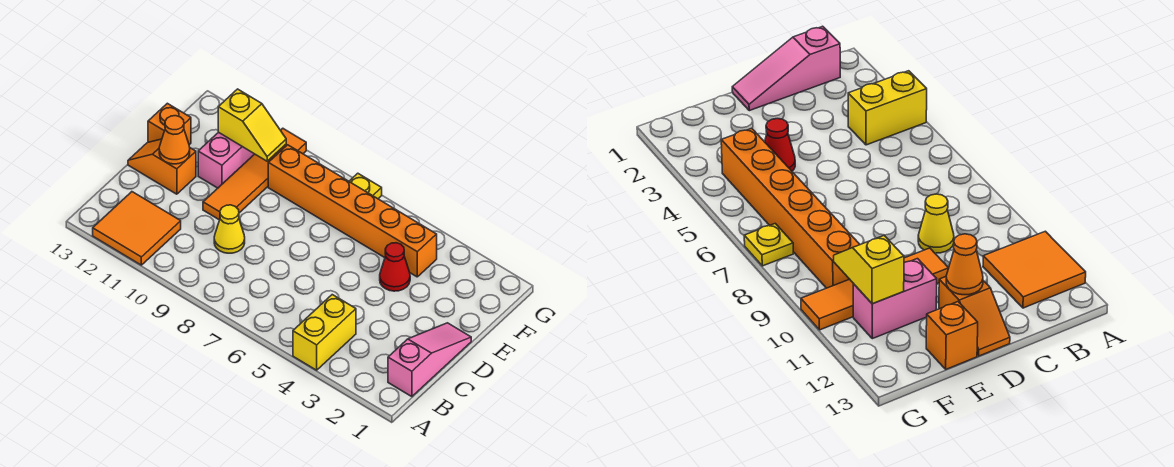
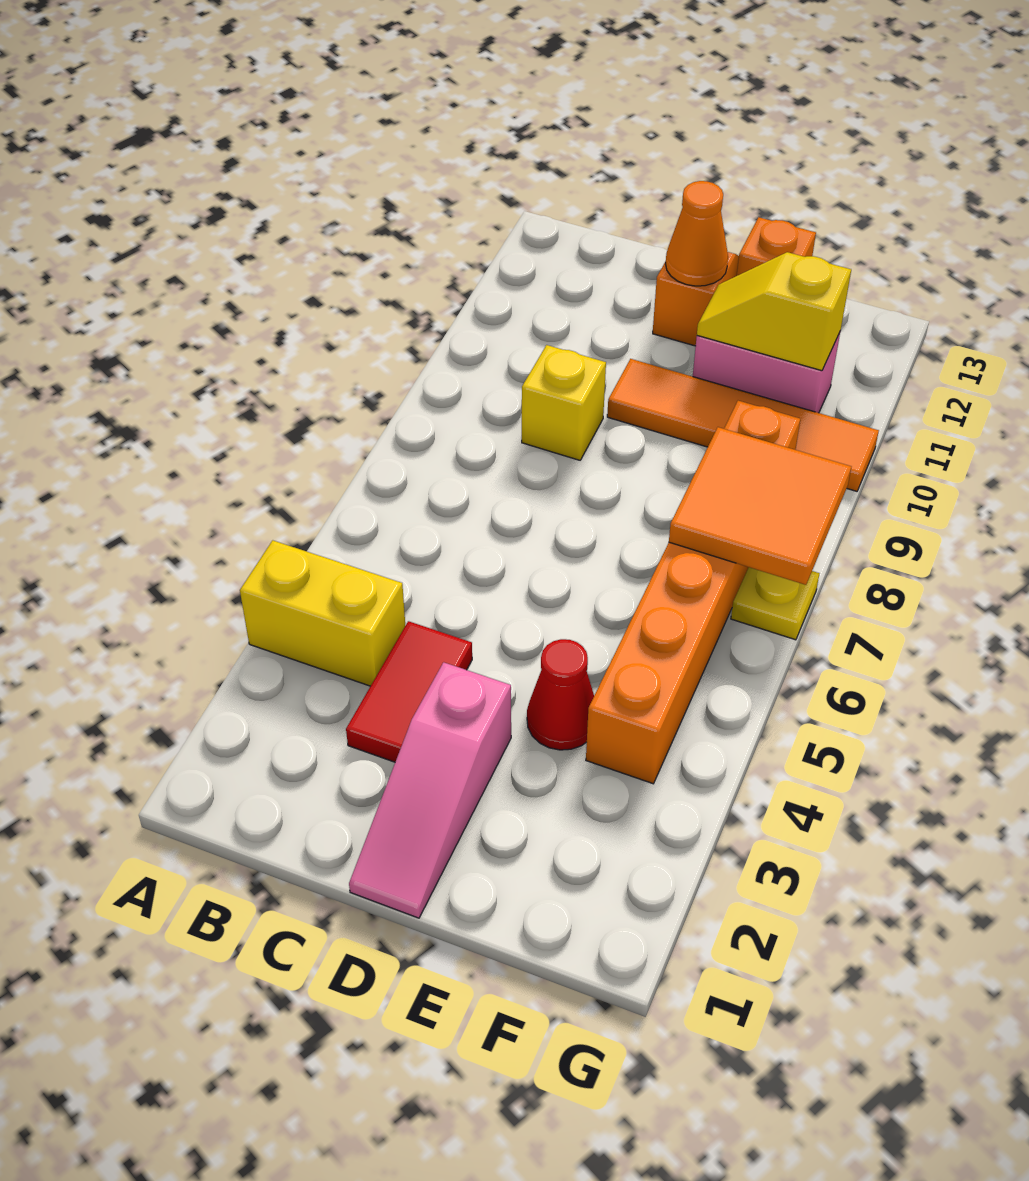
orange 2x2 tile [93,192,181,265] -> orange 2x2 tile moved to [669,427,851,585]
pink 1x3 slope [388,323,471,397] -> pink 1x3 slope turned to [349,662,511,918]
none -> red 1x2 tile [346,621,472,762]
yellow 1x1 cone [214,205,245,253] -> yellow 1x1 brick [522,345,606,460]
yellow 1x2 slope [218,89,286,161] -> yellow 1x2 slope turned to [697,252,851,371]

